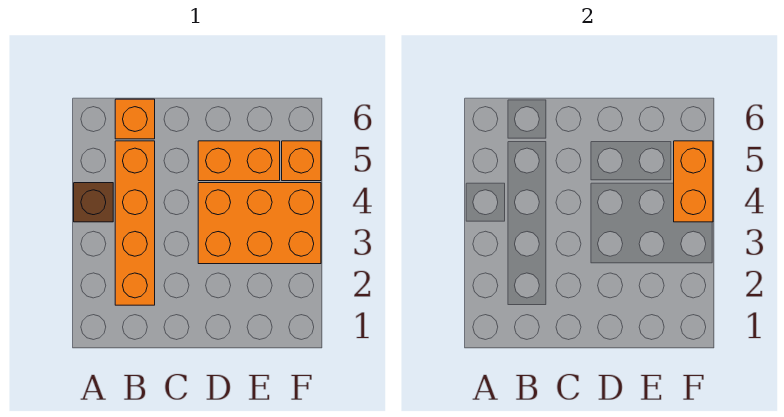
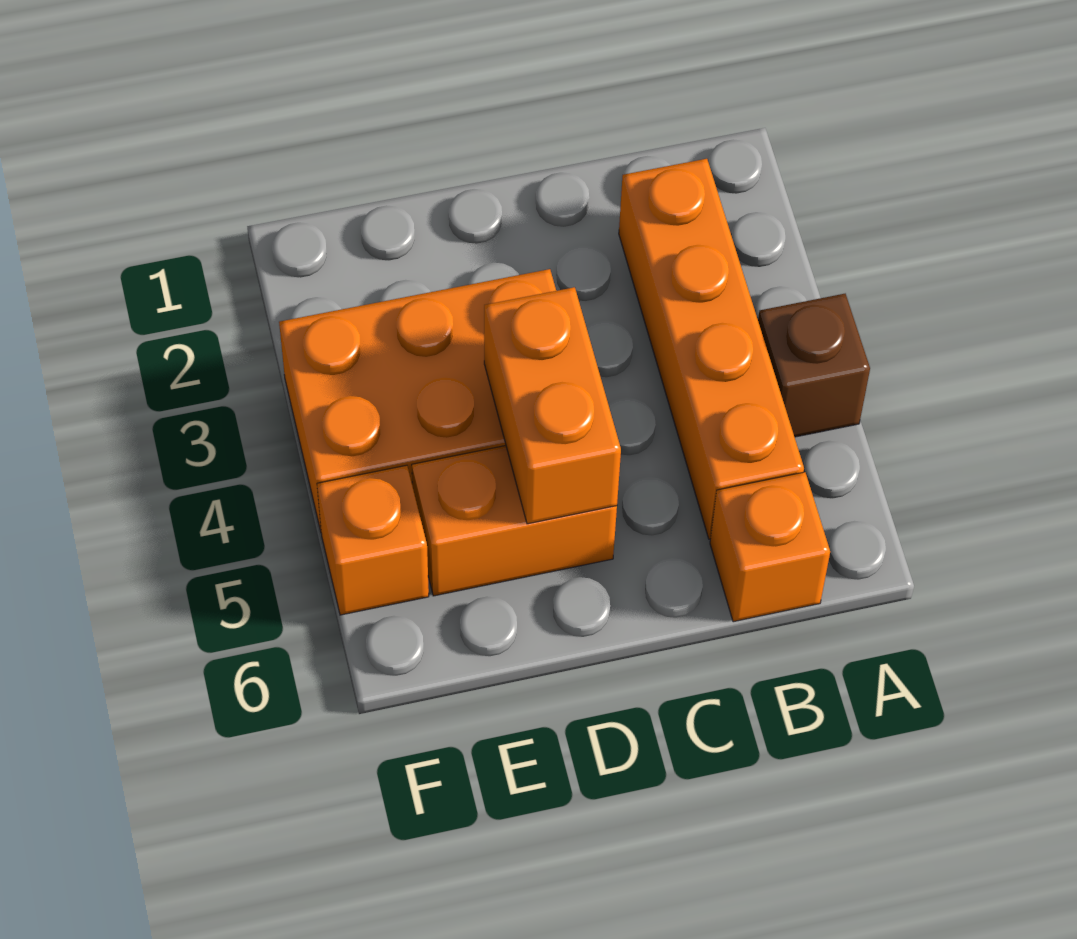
orange 1x2 brick [674,141,713,222] -> orange 1x2 brick moved to [484,287,621,524]

